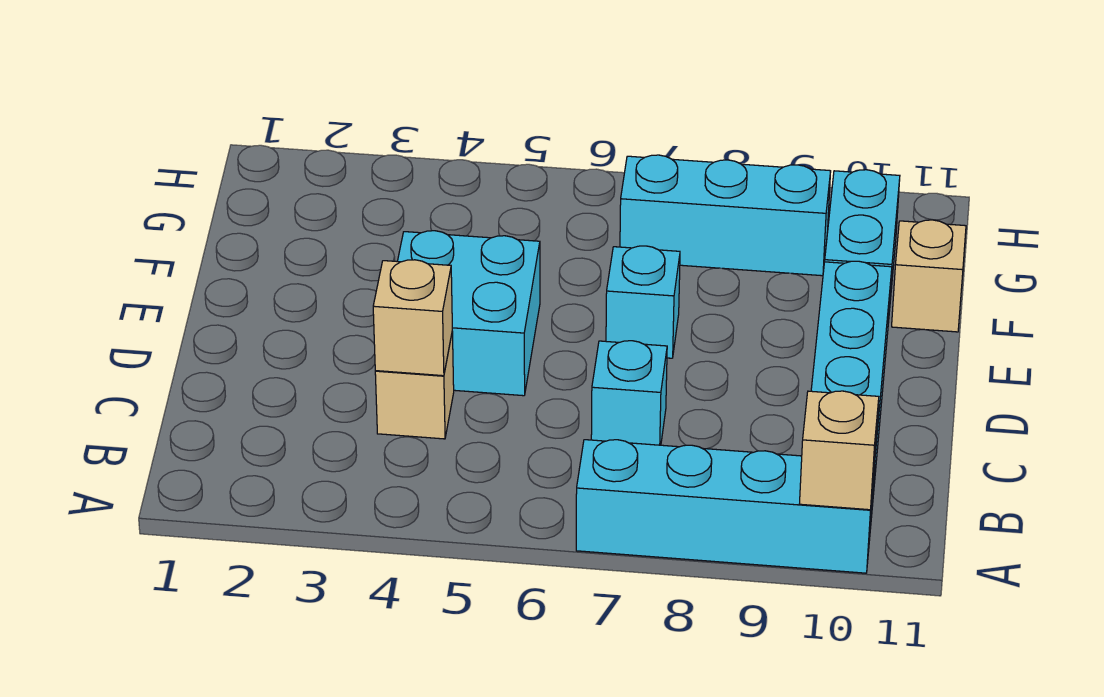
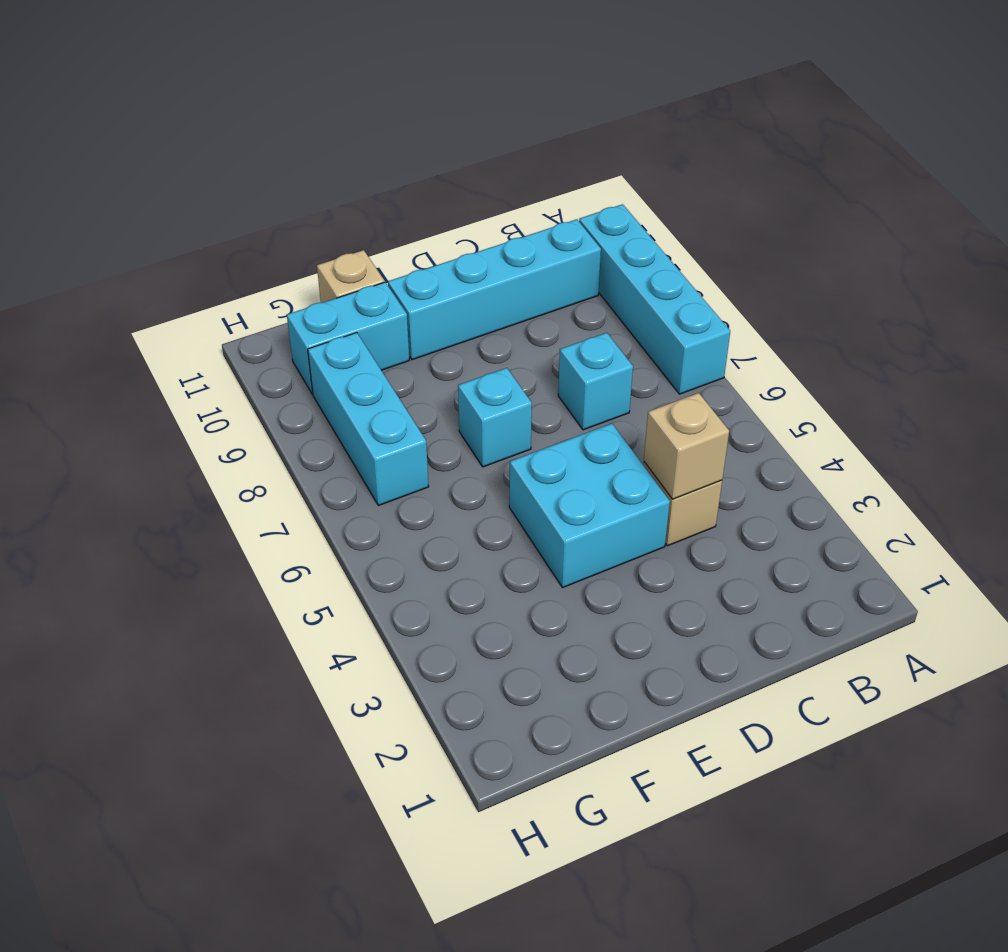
tan 1x1 brick [800,391,879,510] -> none

